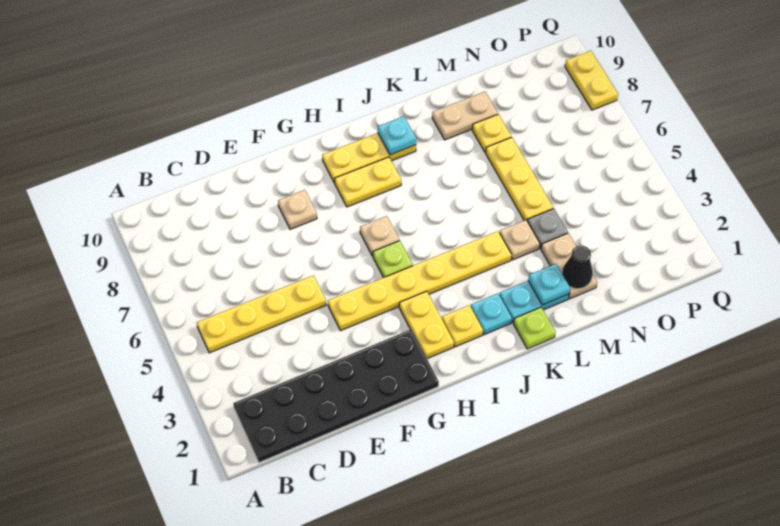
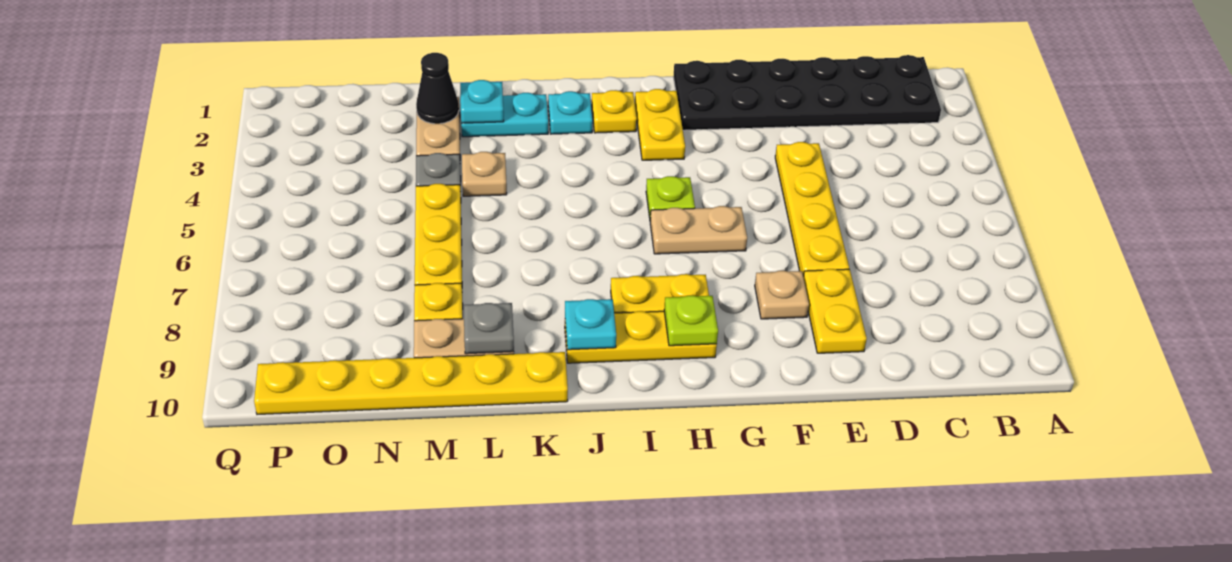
yellow 1x4 plate [197,276,326,353] -> yellow 1x4 plate turned to [775,142,849,276]
yellow 1x6 plate [328,231,512,331] -> yellow 1x6 plate moved to [254,352,568,414]
tan 1x1 plate [360,216,399,256] -> tan 1x2 plate [650,206,747,254]
lime 1x1 plate [513,307,555,349] -> lime 1x1 plate moved to [664,295,718,346]
none -> grey 1x1 plate [464,303,514,354]
yellow 1x2 plate [565,51,618,110] -> yellow 1x2 plate moved to [803,269,867,353]

